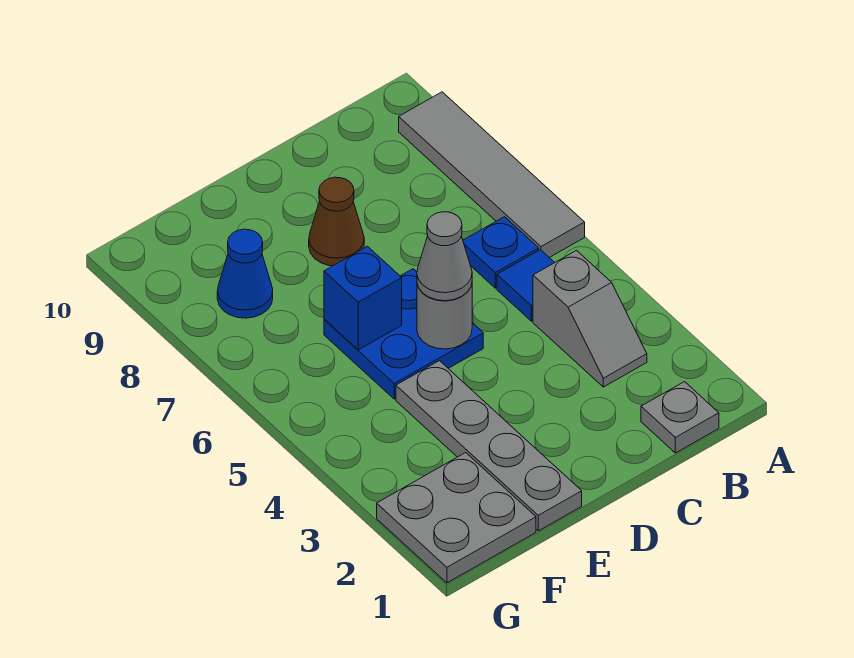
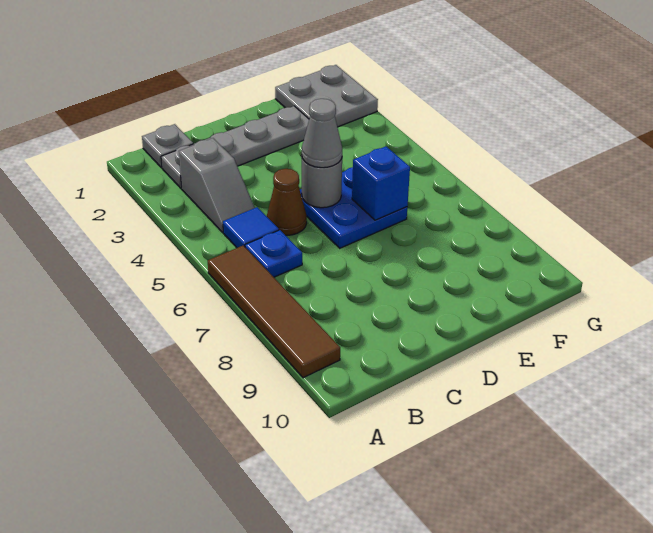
grey 1x4 tile [399,92,585,258] -> brown 1x4 tile [208,246,340,378]
grey 1x2 slope [533,251,647,387] -> grey 1x2 slope turned to [179,138,255,233]
brown 1x1 cone [309,177,364,266] -> brown 1x1 cone moved to [267,169,307,235]
grey 1x4 plate [396,361,582,531] -> grey 1x4 plate turned to [161,106,309,188]
blue 1x1 cone [217,229,273,318] -> none

